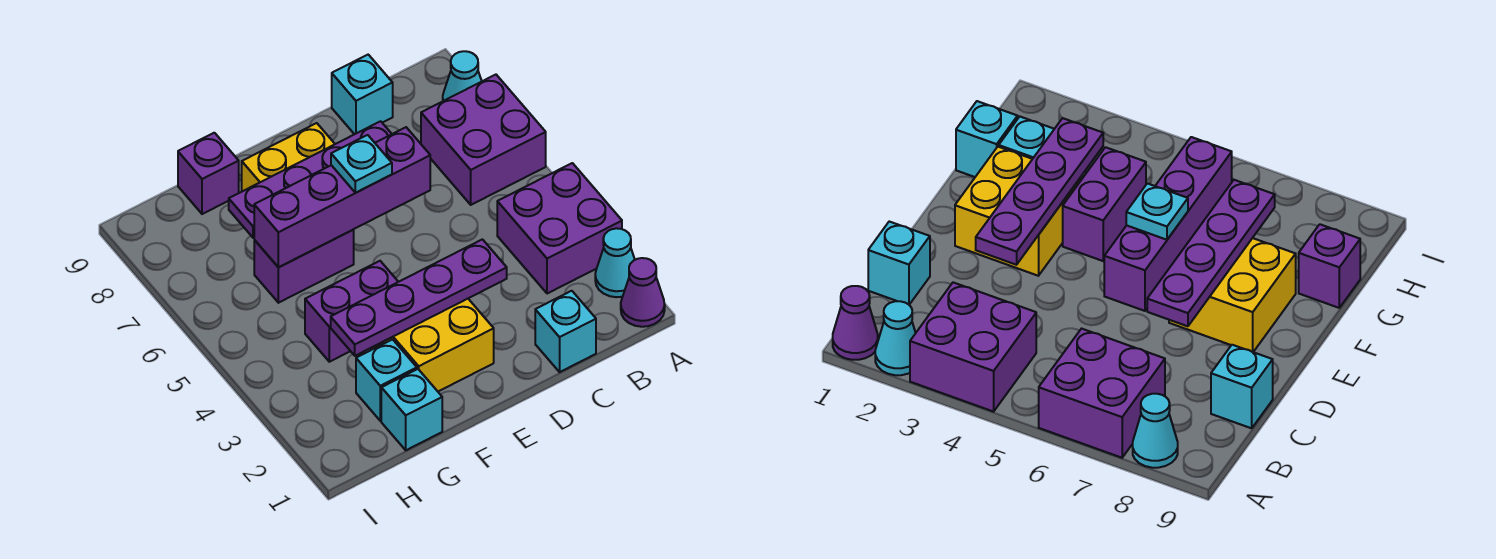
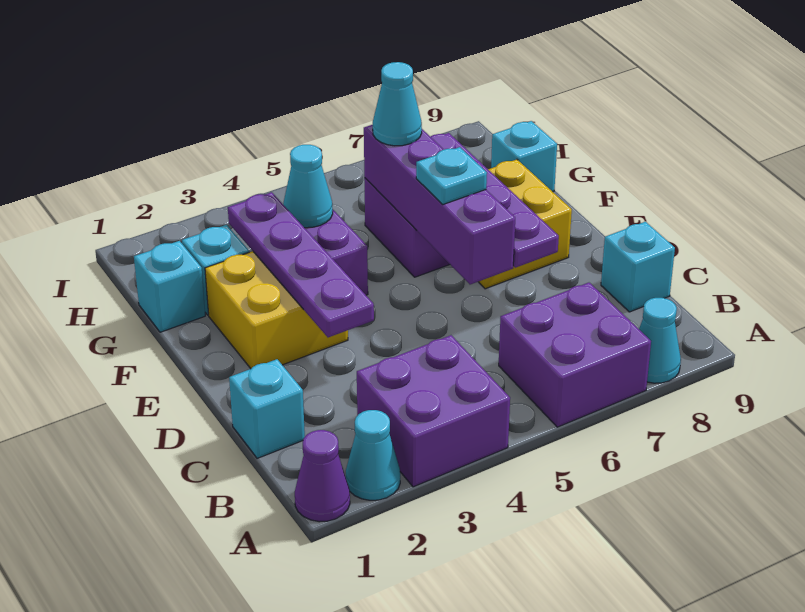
none -> cyan 1x1 cone [283,145,333,228]
none -> cyan 1x1 cone [373,62,422,146]
purple 1x1 brick [178,133,239,214] -> cyan 1x1 brick [491,121,557,192]

